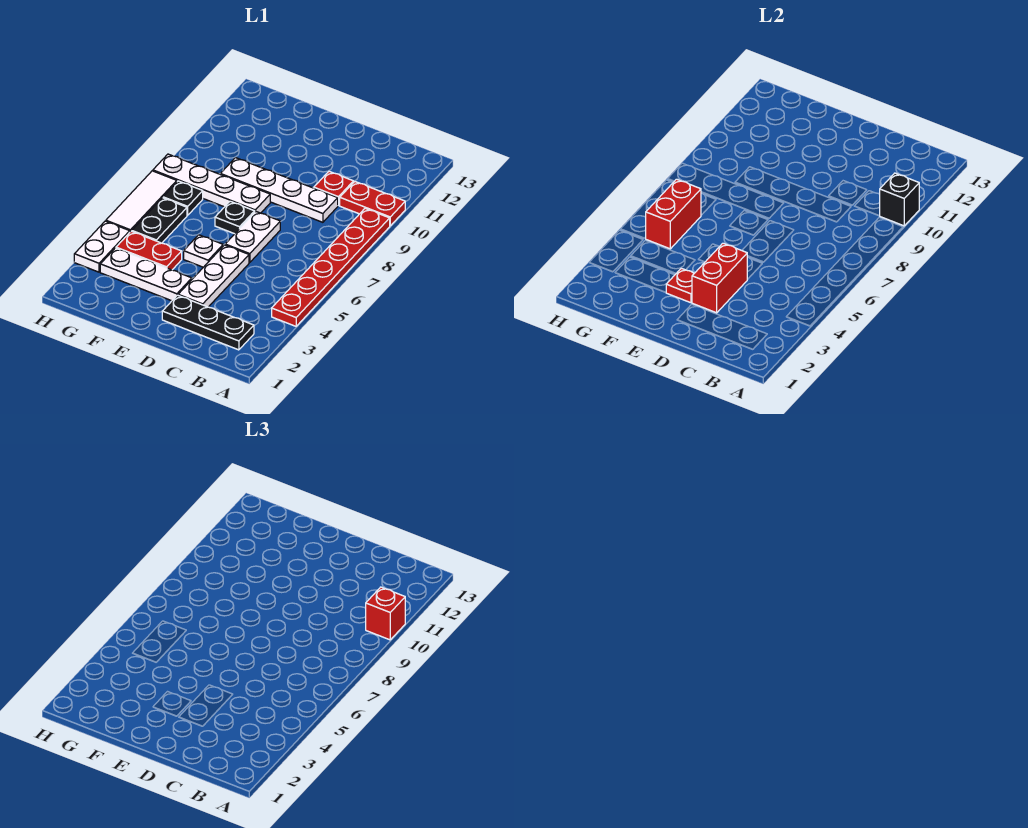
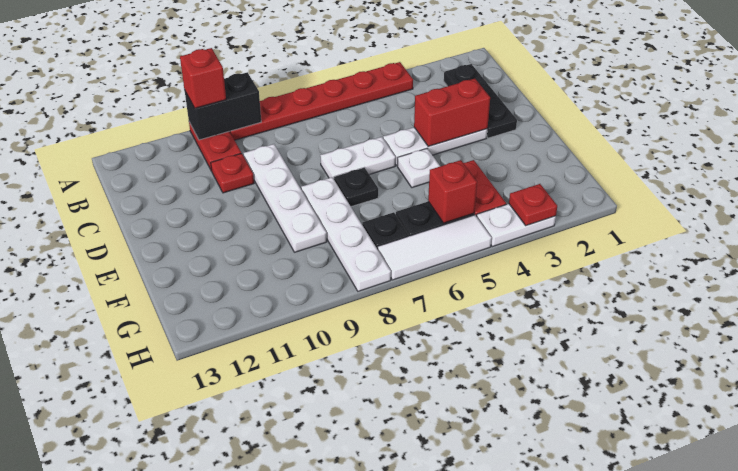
black 1x1 brick [880,173,919,226] -> black 1x2 brick [185,72,261,140]
white 1x3 plate [100,248,192,301] -> none
red 1x1 plate [666,268,694,303] -> red 1x1 plate moved to [509,184,557,226]
red 1x2 brick [646,179,701,249] -> red 1x1 brick [428,160,477,223]

